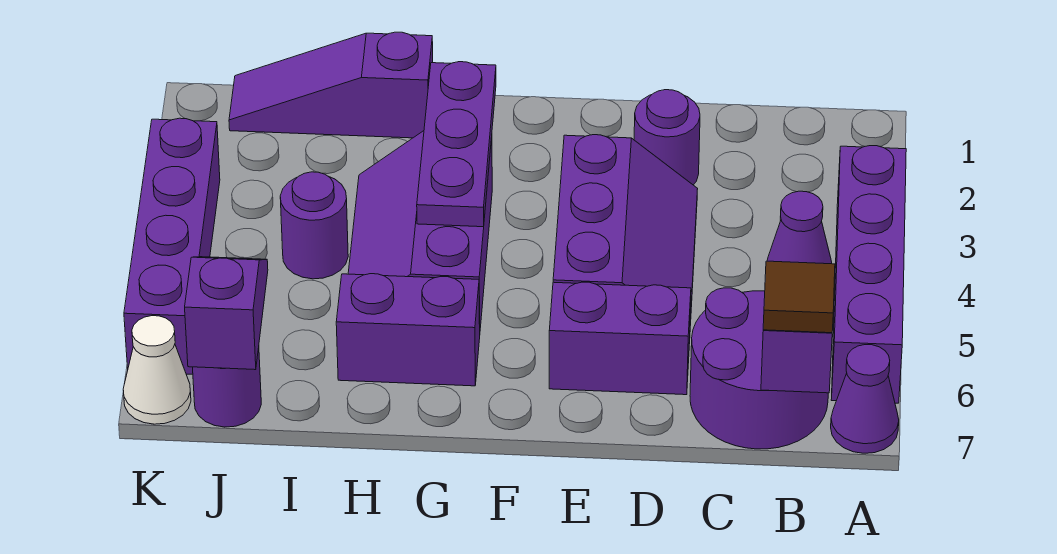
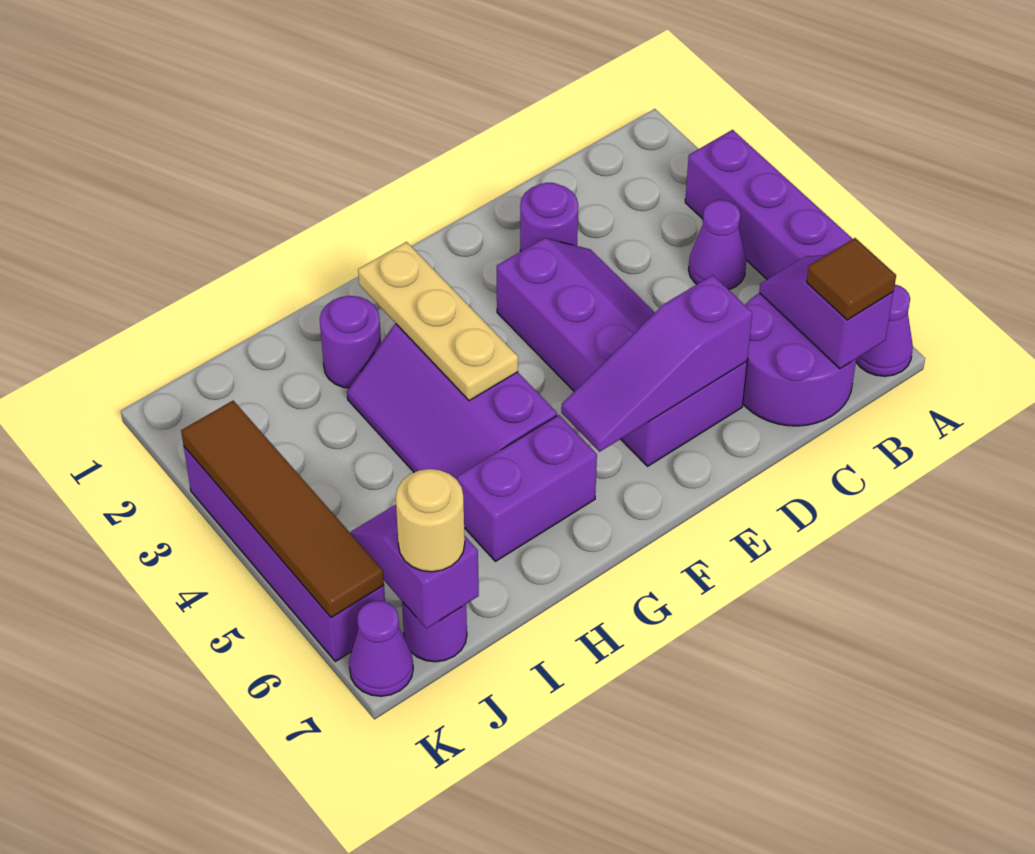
purple 1x3 plate [417,62,496,227] -> tan 1x3 plate [358,242,518,401]
purple 1x3 slope [229,32,433,138] -> purple 1x3 slope moved to [561,275,752,452]
purple 1x1 round brick [280,172,348,279] -> purple 1x1 round brick moved to [320,296,381,388]
none -> tan 1x1 round brick [396,469,465,572]
none -> brown 1x4 tile [181,401,384,618]
white 1x1 cone [123,316,191,424] -> purple 1x1 cone [349,601,413,696]

